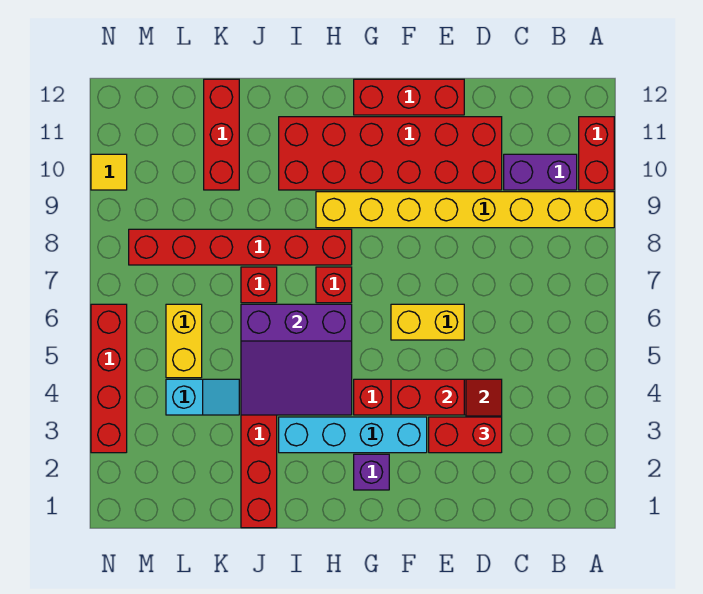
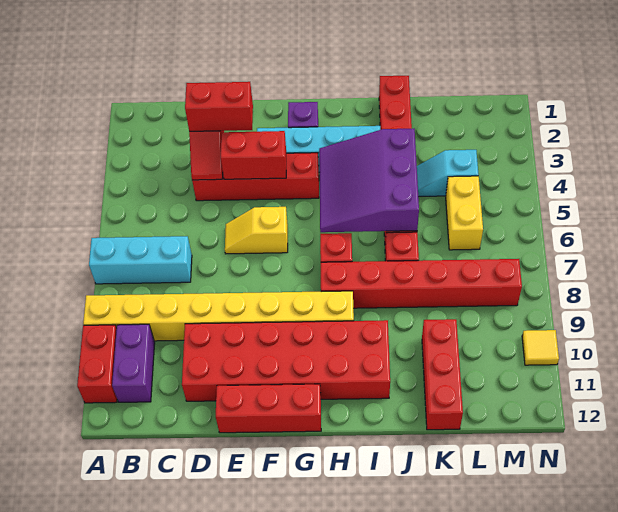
none -> cyan 1x3 brick [89,236,192,284]
purple 1x2 brick [504,154,577,190] -> purple 1x2 brick turned to [112,324,155,402]
yellow 1x2 brick [391,304,464,340] -> yellow 1x2 slope [225,207,288,254]
purple 3x3 slope [241,304,352,415] -> purple 3x3 slope turned to [319,129,419,232]
red 1x4 brick [91,304,127,453] -> none

